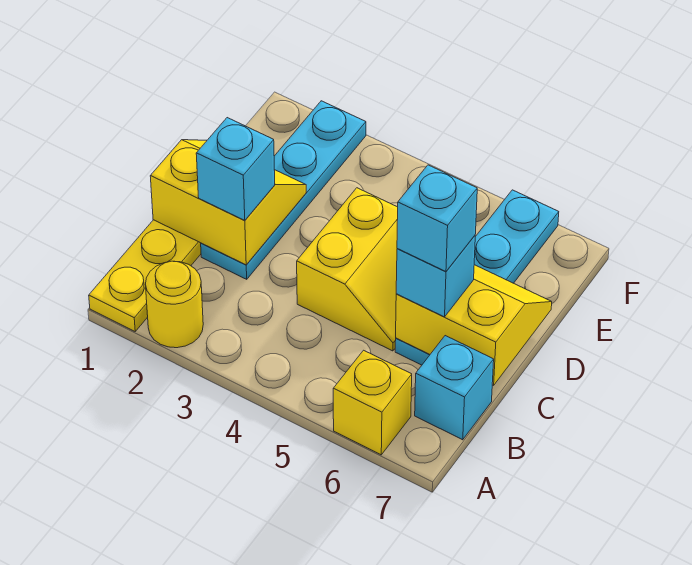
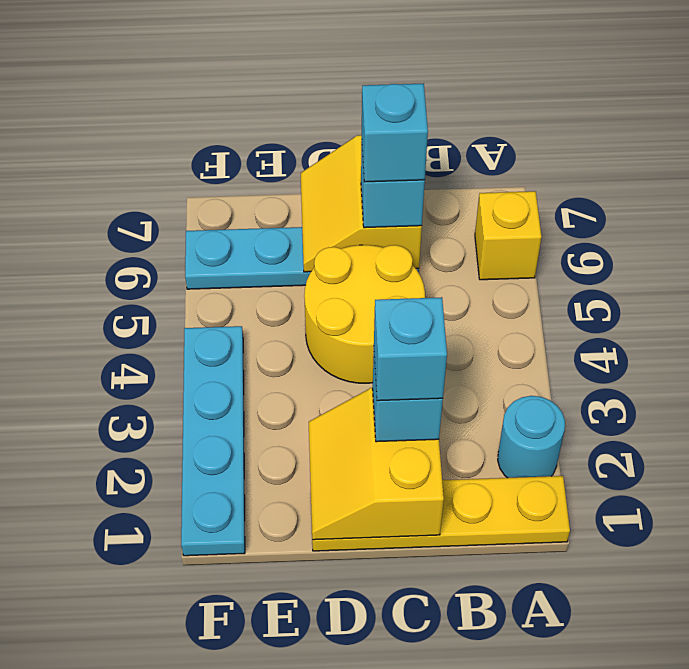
yellow 1x1 round brick [145,261,203,348] -> cyan 1x1 round brick [498,396,565,478]
cyan 1x1 brick [415,336,494,440] -> cyan 1x1 brick moved to [374,297,447,401]
cyan 1x4 plate [201,101,366,279] -> cyan 1x4 plate turned to [181,326,245,556]
yellow 2x2 slope [297,188,398,351] -> yellow 2x2 round brick [304,245,425,383]

